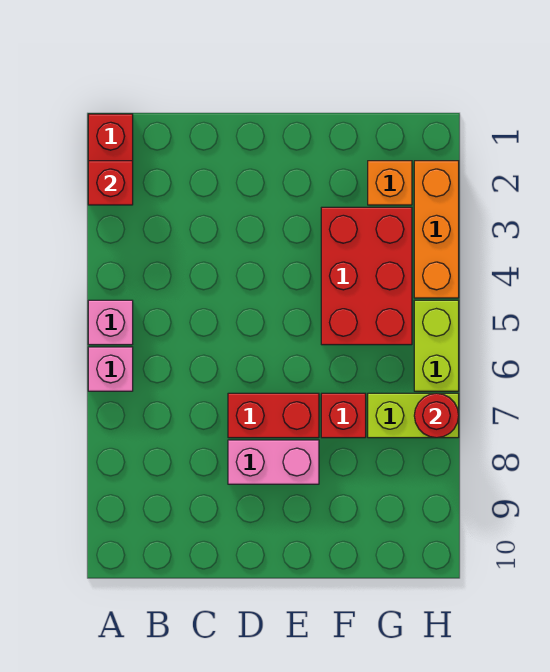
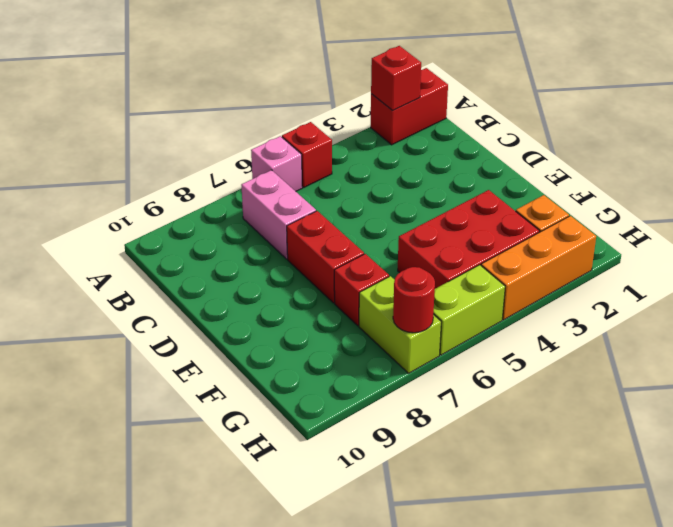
pink 1x1 brick [88,300,133,345] -> red 1x1 brick [282,122,332,187]
pink 1x2 brick [228,440,319,484] -> pink 1x2 brick moved to [241,170,316,259]

